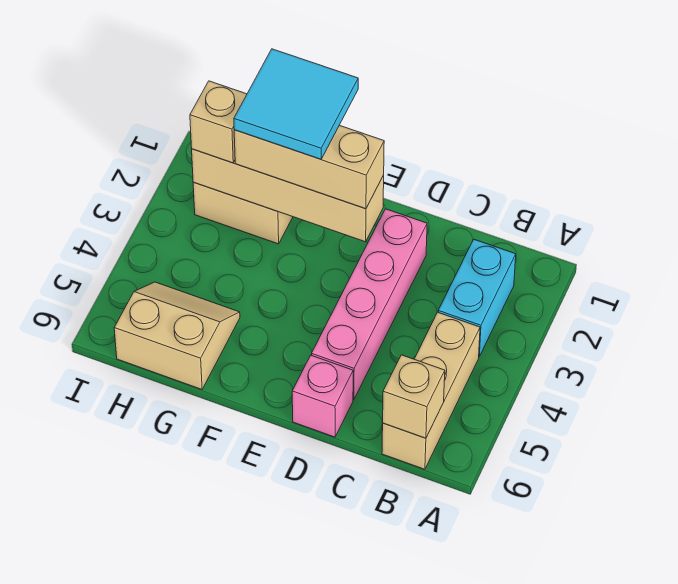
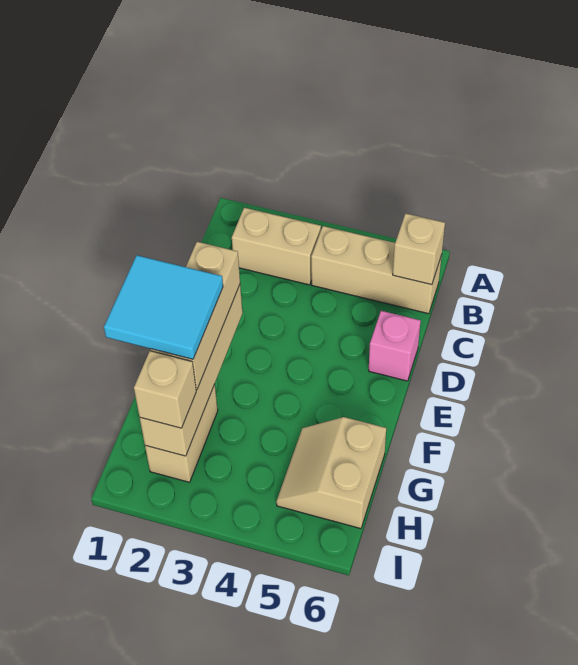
cyan 1x2 brick [438,240,516,356] -> tan 1x2 brick [232,208,321,285]
pink 1x4 brick [312,209,427,400] -> none

